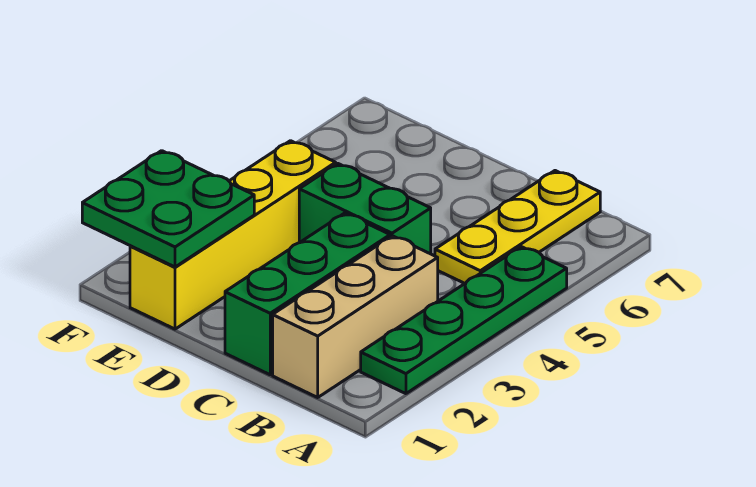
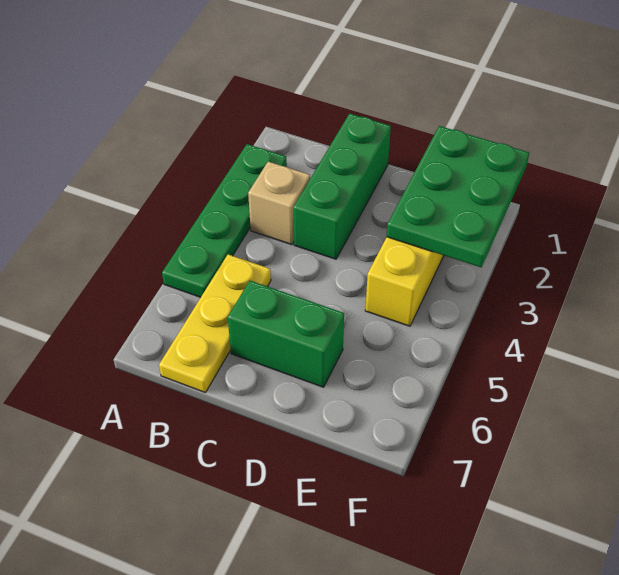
tan 1x3 brick [273,236,438,397] -> tan 1x1 brick [248,162,310,245]
green 1x2 brick [299,164,431,254] -> green 1x2 brick moved to [228,281,344,387]
green 2x2 plate [82,151,254,267] -> green 2x3 plate [387,126,529,267]

